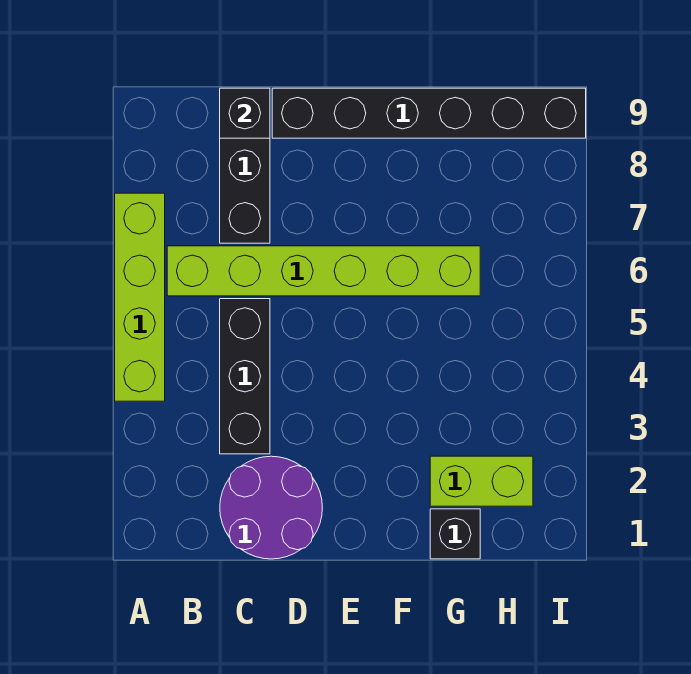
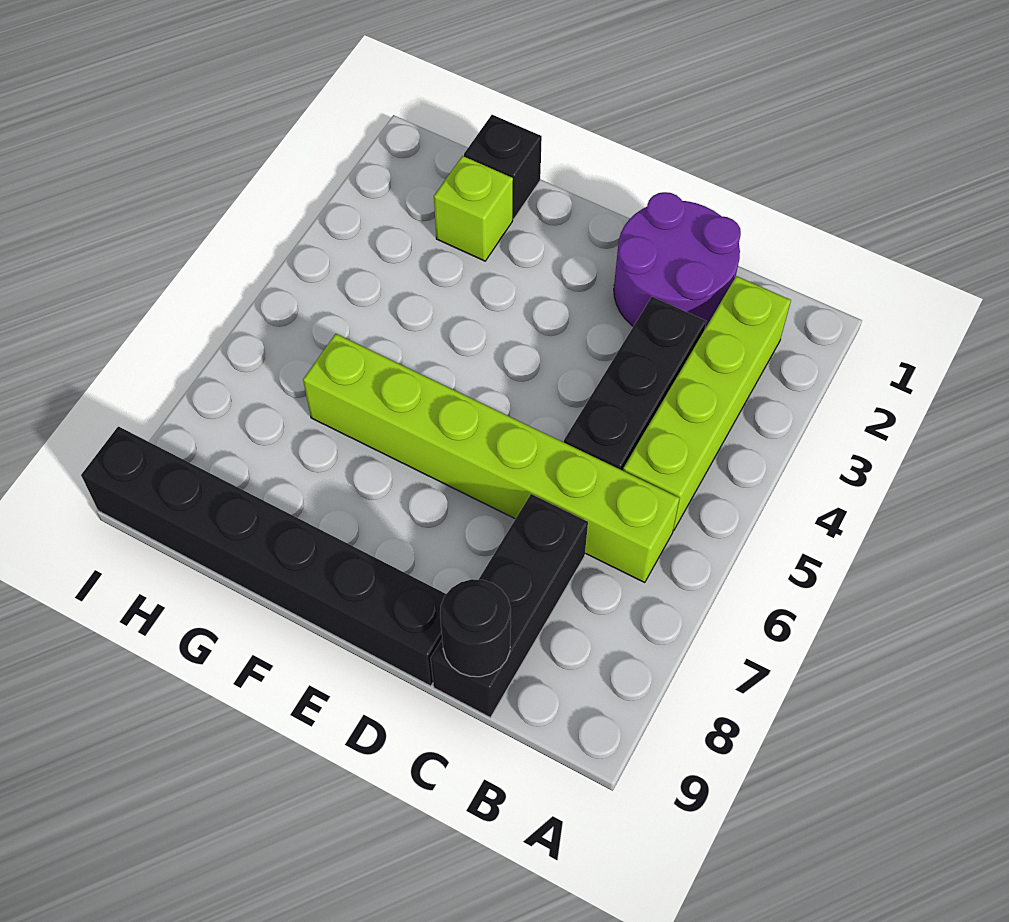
lime 1x4 brick [115,193,165,401] -> lime 1x4 brick moved to [623,276,791,531]
black 1x1 brick [220,88,270,138] -> black 1x1 round brick [440,579,511,677]
lime 1x2 brick [430,456,533,506] -> lime 1x1 brick [434,156,513,261]

